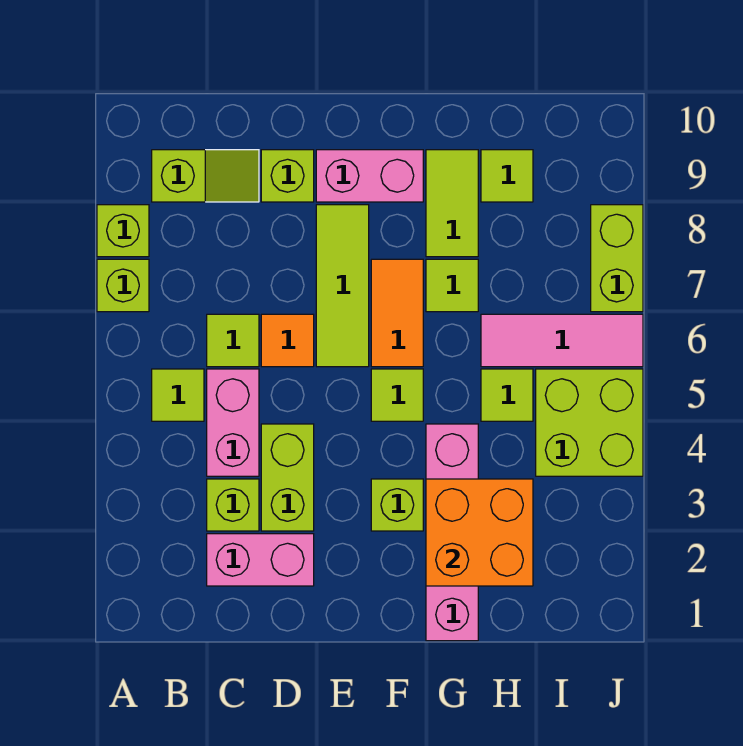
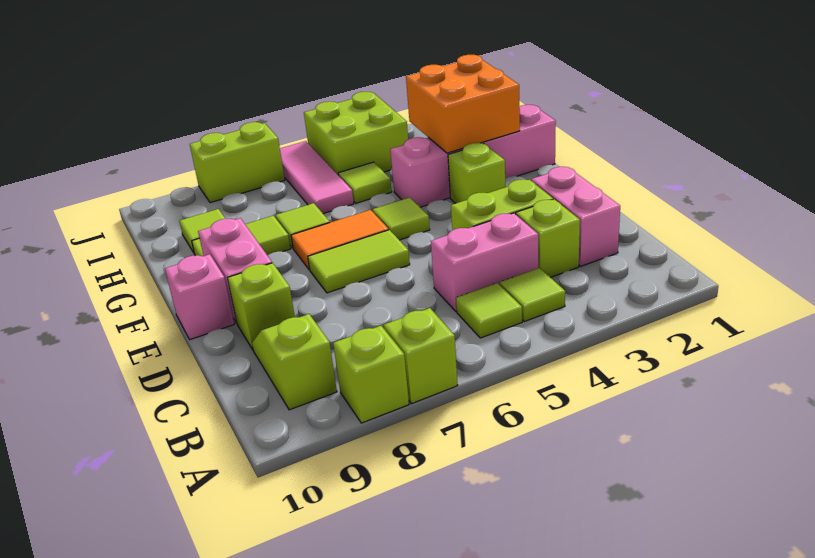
lime 1x1 tile [207,314,259,367] -> lime 1x1 tile moved to [499,268,565,322]
orange 1x1 tile [261,314,314,367] -> none
lime 1x3 tile [316,205,369,367] -> lime 1x2 tile [308,230,410,293]
none -> pink 1x1 brick [165,254,234,340]

